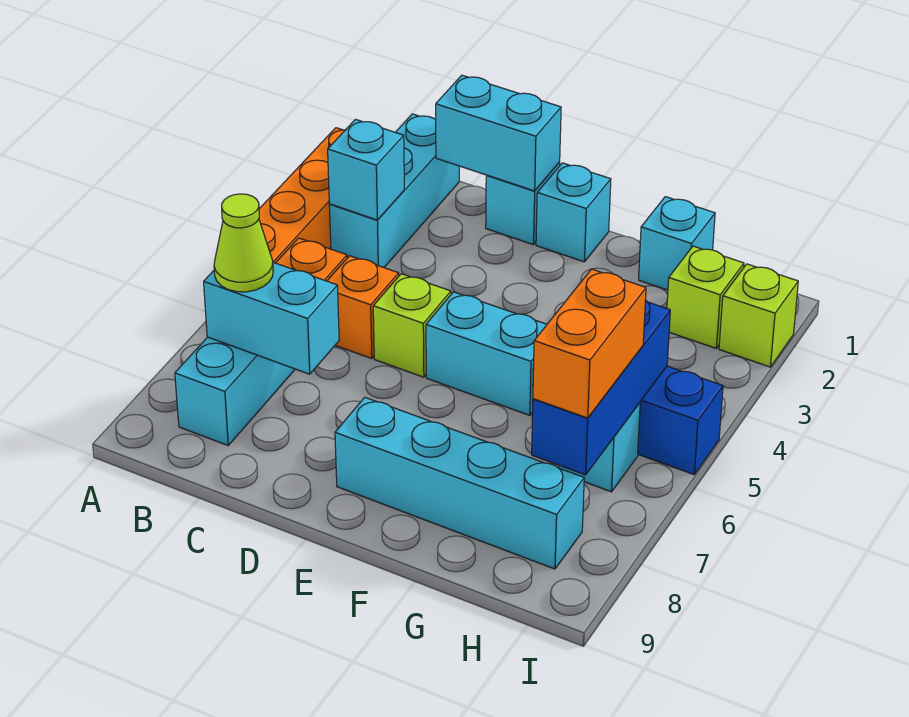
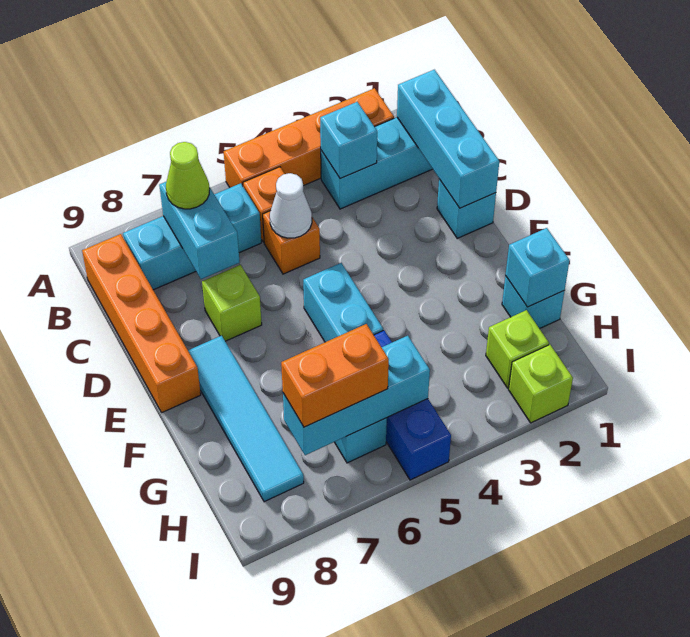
none -> orange 1x4 brick [82,234,201,413]
cyan 1x2 brick [436,75,561,191] -> cyan 1x3 brick [397,70,499,208]
none -> white 1x1 cone [270,173,312,238]
lime 1x1 brick [373,274,451,377] -> lime 1x1 brick moved to [202,265,262,341]
cyan 1x1 brick [536,163,611,262] -> cyan 1x1 brick moved to [505,228,570,307]
cyan 1x4 brick [335,397,584,569] -> cyan 1x4 tile [188,336,304,502]
blue 1x3 brick [532,300,670,475] -> cyan 1x3 brick [283,336,430,455]

